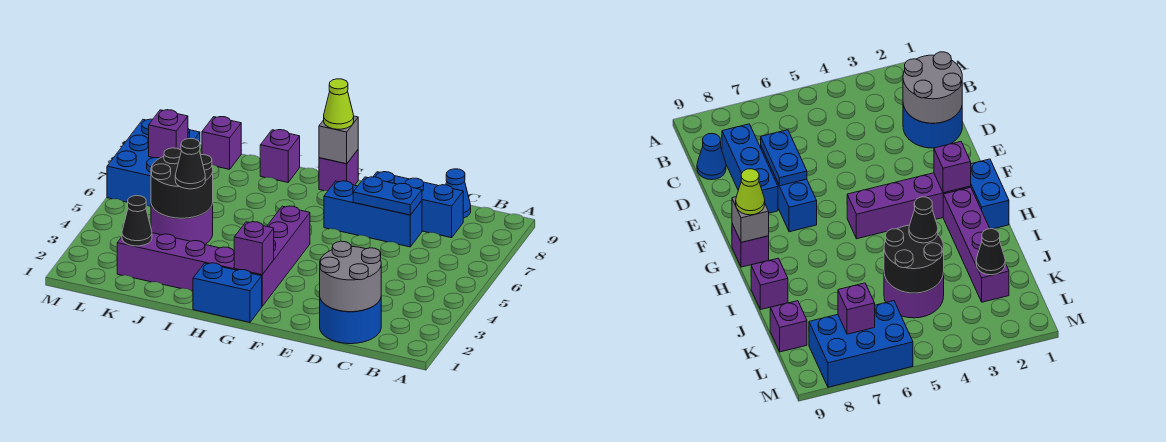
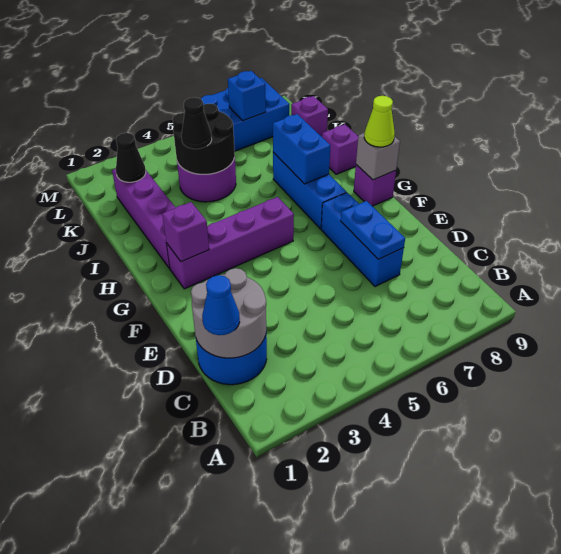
blue 1x3 brick [373,172,463,238] -> blue 1x3 brick moved to [273,152,346,229]
blue 1x1 cone [446,169,471,218] -> blue 1x1 cone moved to [202,275,240,335]
blue 1x2 brick [193,263,262,322] -> blue 1x2 brick moved to [273,114,331,184]
purple 1x1 brick [149,110,188,158] -> blue 1x1 brick [228,71,266,121]

